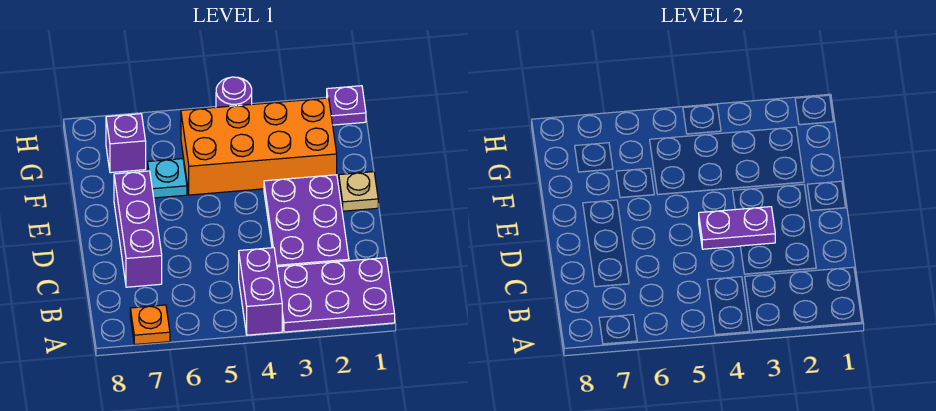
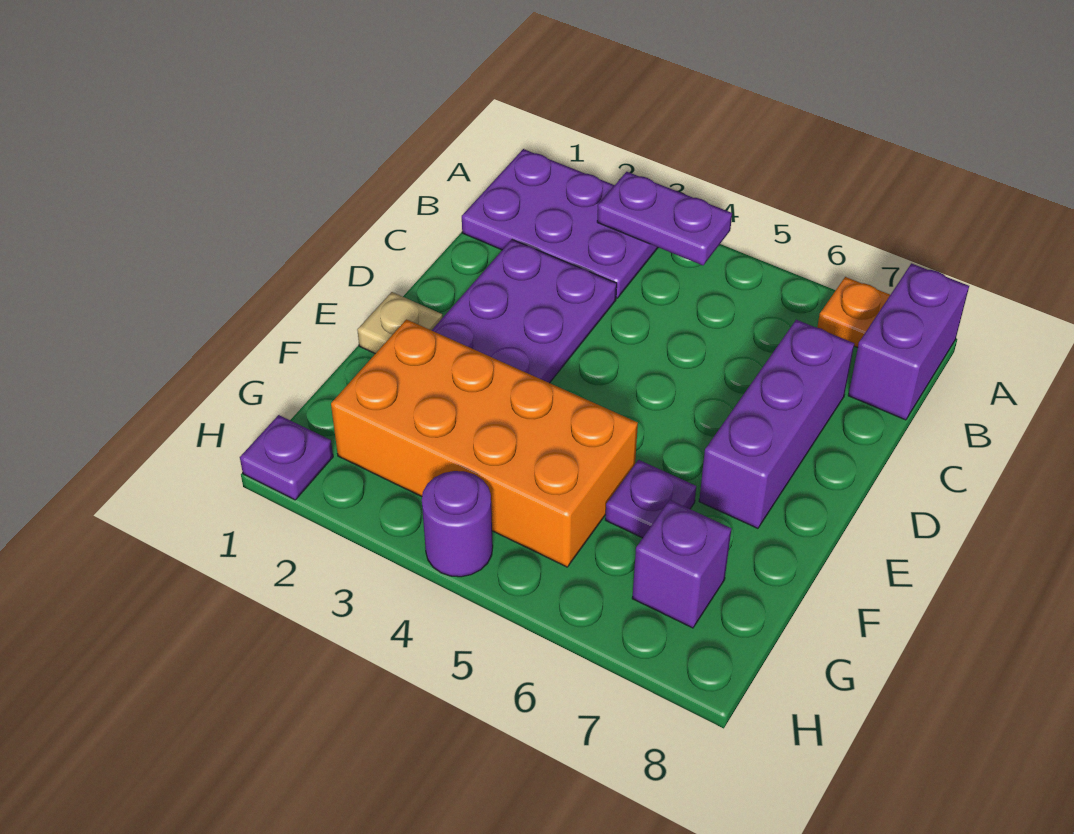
purple 1x2 brick [239,248,282,335] -> purple 1x2 brick moved to [848,263,969,420]
purple 1x2 plate [699,207,775,249] -> purple 1x2 plate moved to [597,172,732,265]
cyan 1x1 plate [148,159,187,198] -> purple 1x1 plate [605,460,696,538]

